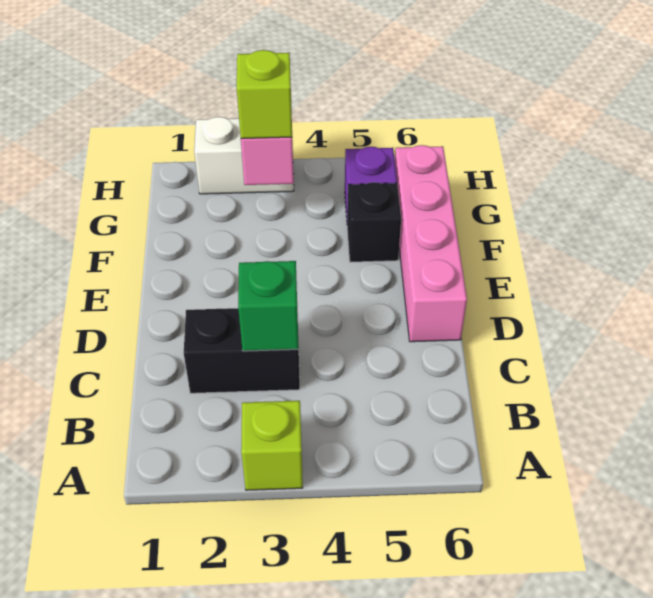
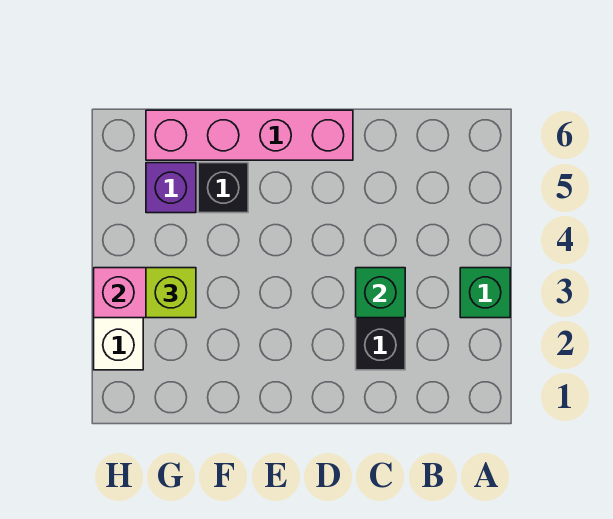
lime 1x1 brick [241,401,303,490] -> green 1x1 brick [460,268,510,318]

